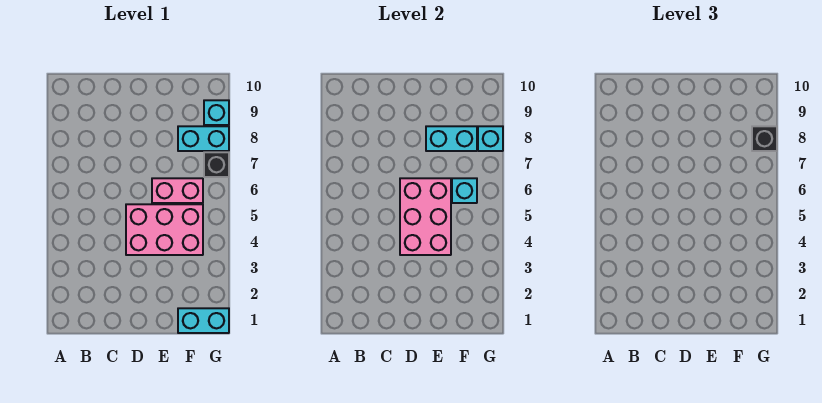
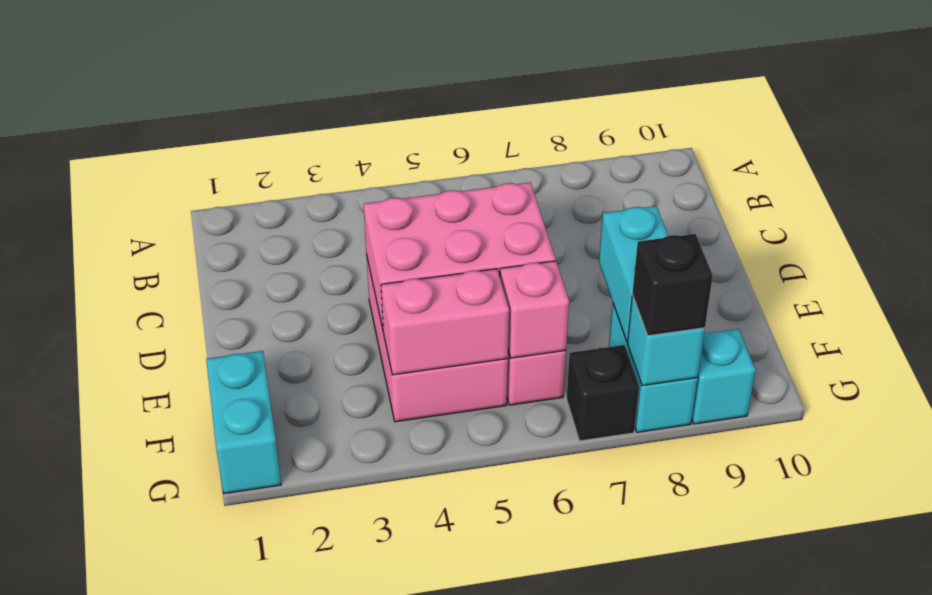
none -> pink 1x2 brick [381,269,509,375]
cyan 1x1 brick [452,178,477,203] -> pink 1x1 brick [500,261,569,358]

